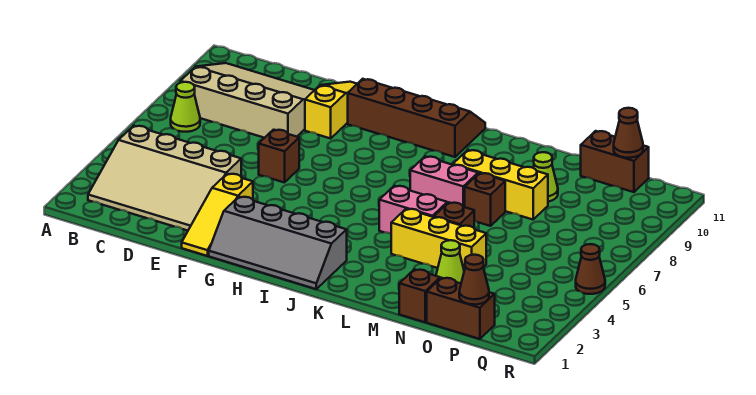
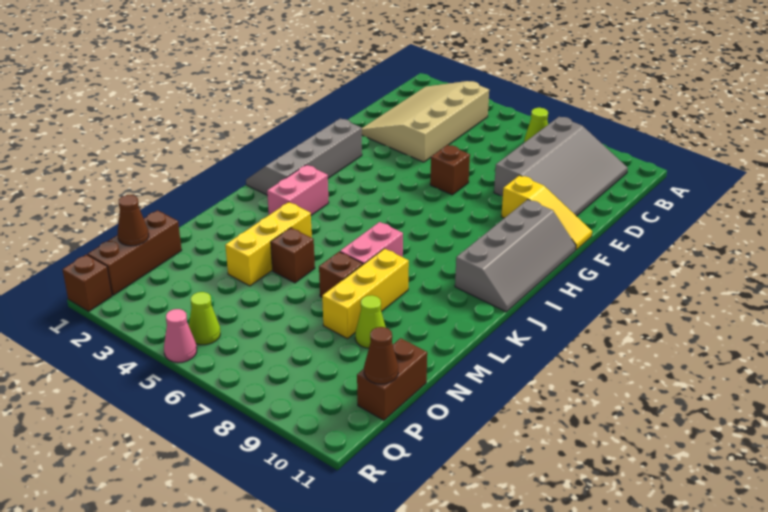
tan 3x4 slope [181,63,314,138] -> grey 3x4 slope [494,117,628,216]
yellow 1x3 slope [182,174,253,256] -> none
brown 2x4 slope [348,79,485,157] -> grey 2x4 slope [455,200,576,312]
pink 1x2 brick [379,186,447,234] -> pink 1x2 brick moved to [267,165,329,215]
brown 1x1 brick [399,269,440,322] -> brown 1x1 brick moved to [63,254,112,311]
lime 1x1 cone [436,240,464,283] -> lime 1x1 cone moved to [189,292,220,345]
brown 1x2 brick [427,278,495,339] -> brown 1x3 brick [88,210,182,295]
brown 1x1 cone [576,244,605,294] -> pink 1x1 cone [164,309,197,363]

